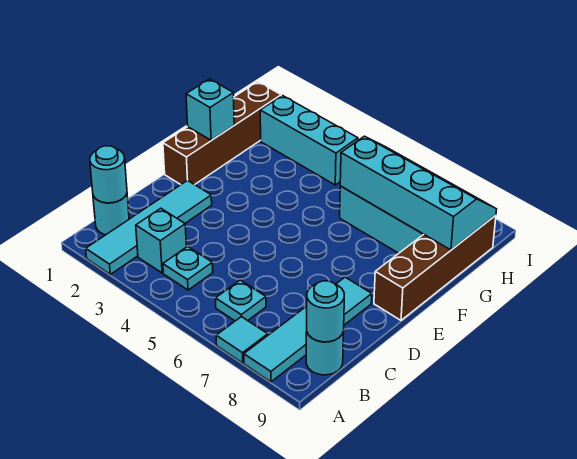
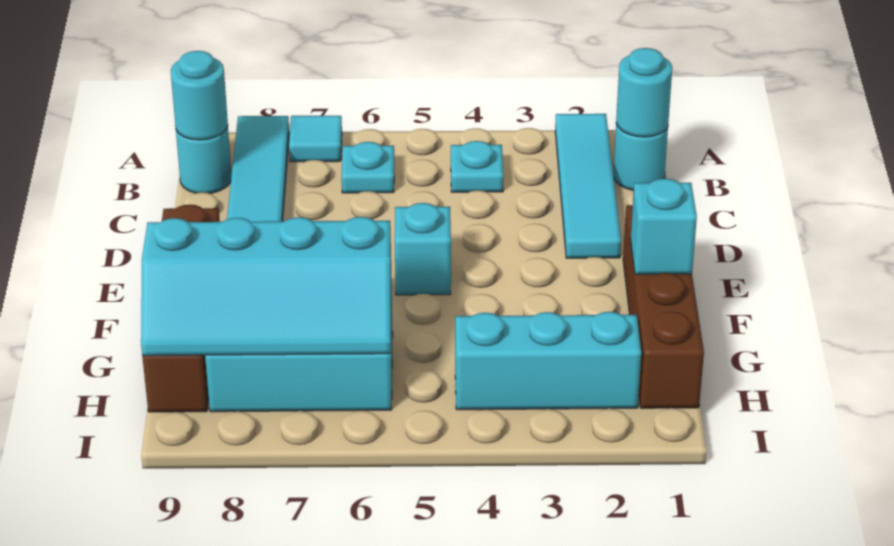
cyan 1x1 brick [136,208,186,273] -> cyan 1x1 brick moved to [395,203,451,295]

